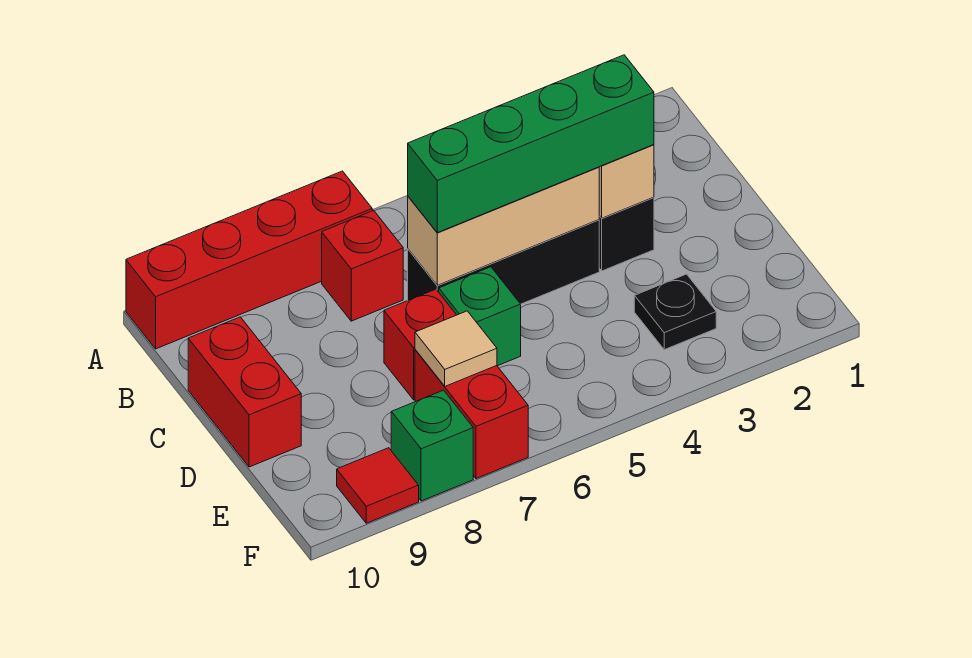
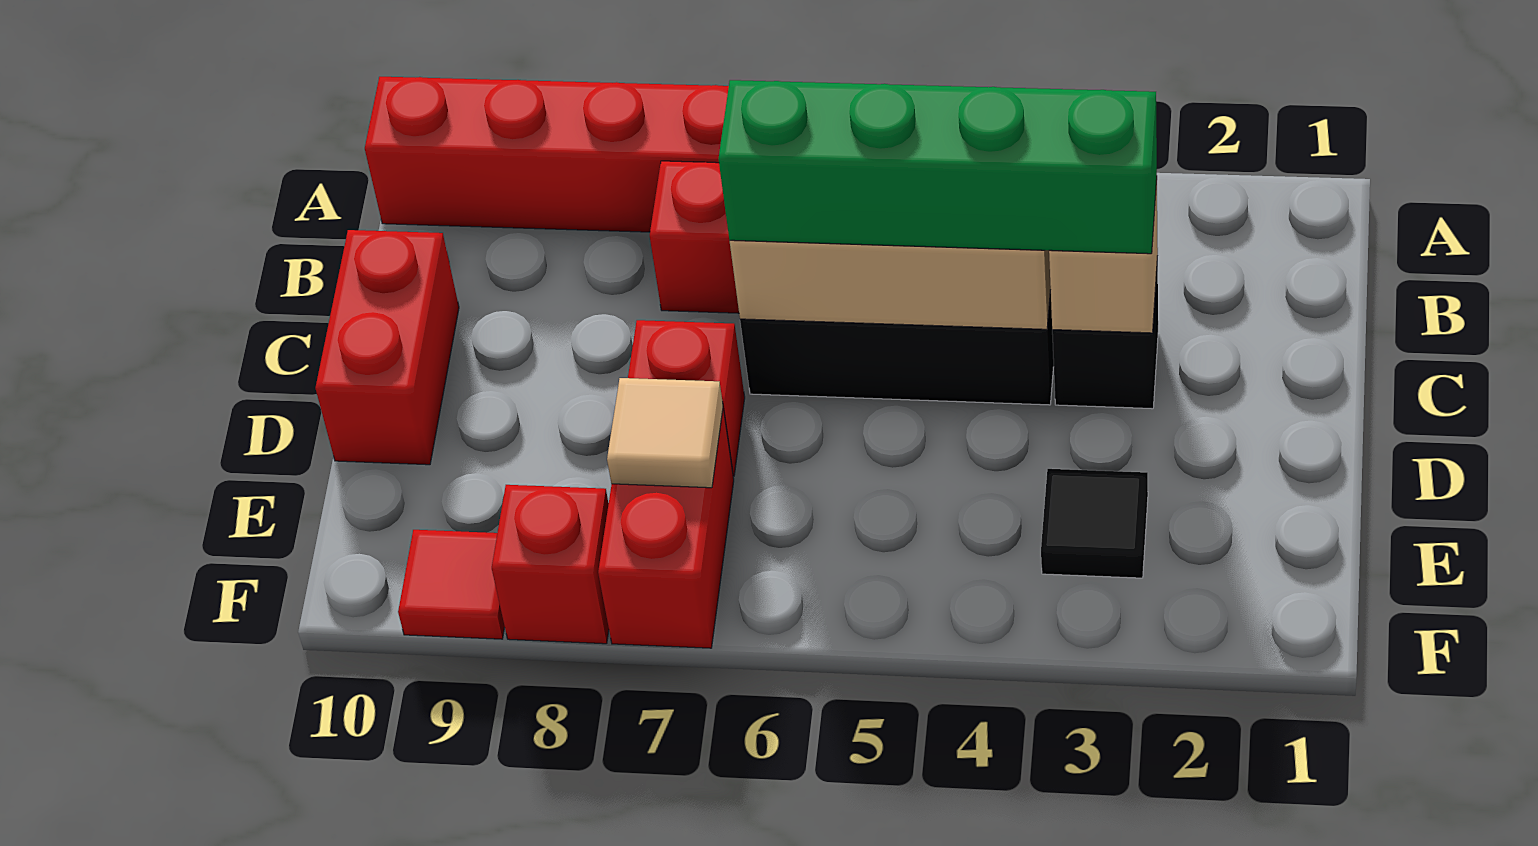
green 1x1 brick [439,267,521,366] -> none
black 1x1 plate [634,274,716,350] -> black 1x1 tile [1041,469,1148,578]
green 1x1 brick [391,390,473,501] -> red 1x1 brick [492,485,609,644]

